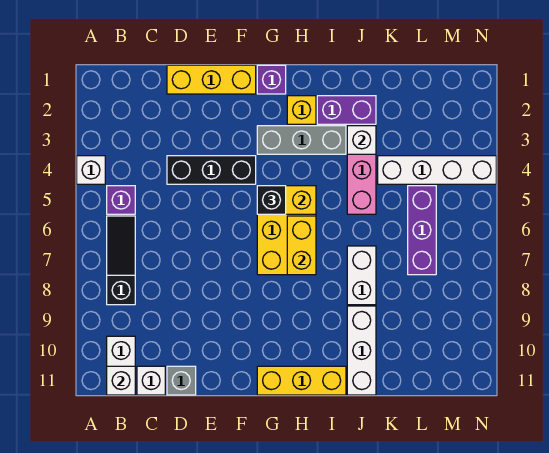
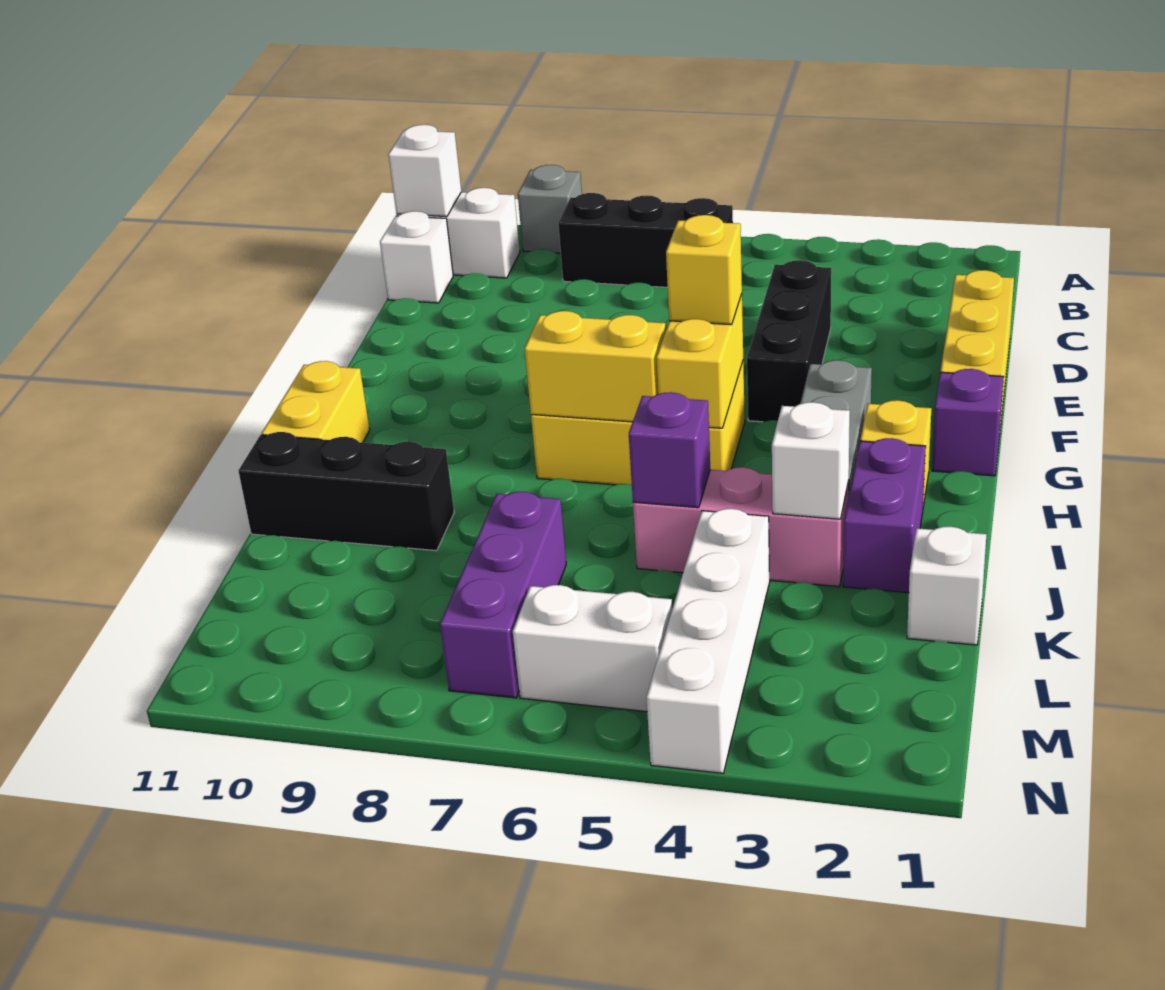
white 1x1 brick [77,156,105,184] -> white 1x1 brick moved to [907,527,986,645]
purple 1x1 brick [107,186,135,214] -> purple 1x1 brick moved to [629,392,710,508]
black 1x3 slope [107,216,135,305] -> black 1x3 brick [558,193,733,287]
grey 1x1 brick [167,366,196,395] -> grey 1x1 brick moved to [518,165,582,253]
black 1x1 brick [257,186,286,214] -> yellow 1x1 brick [666,215,742,325]
yellow 1x3 brick [257,366,346,395] -> yellow 1x2 brick [262,361,370,443]
white 1x2 brick [347,246,376,305] -> white 1x2 brick moved to [513,585,672,712]
white 1x3 brick [347,306,376,395] -> black 1x3 brick [239,432,454,551]
purple 1x3 brick [408,186,436,275] -> purple 1x3 brick turned to [440,492,566,698]

